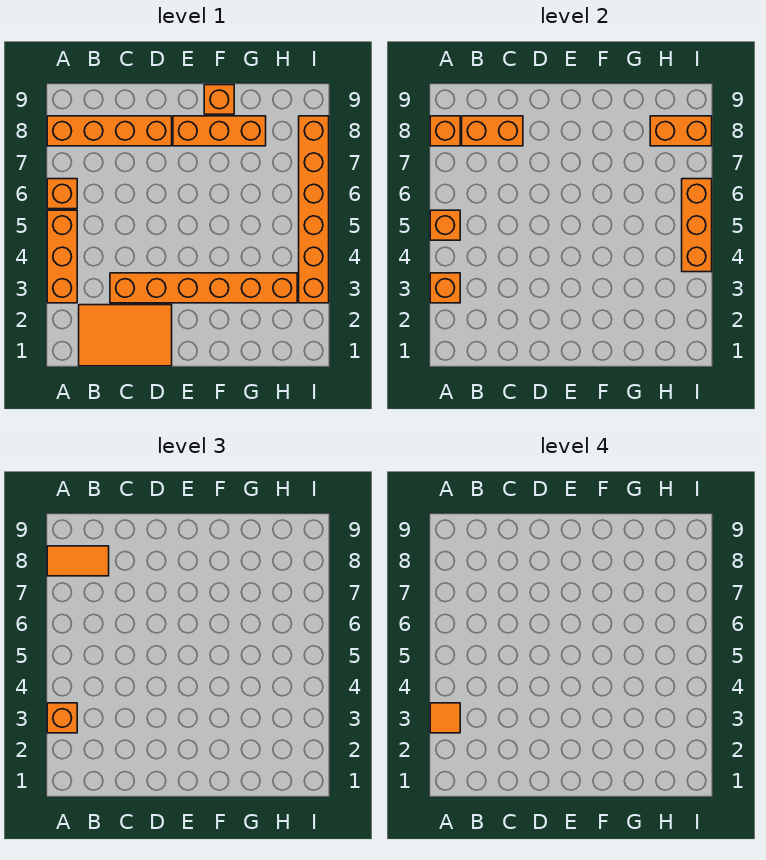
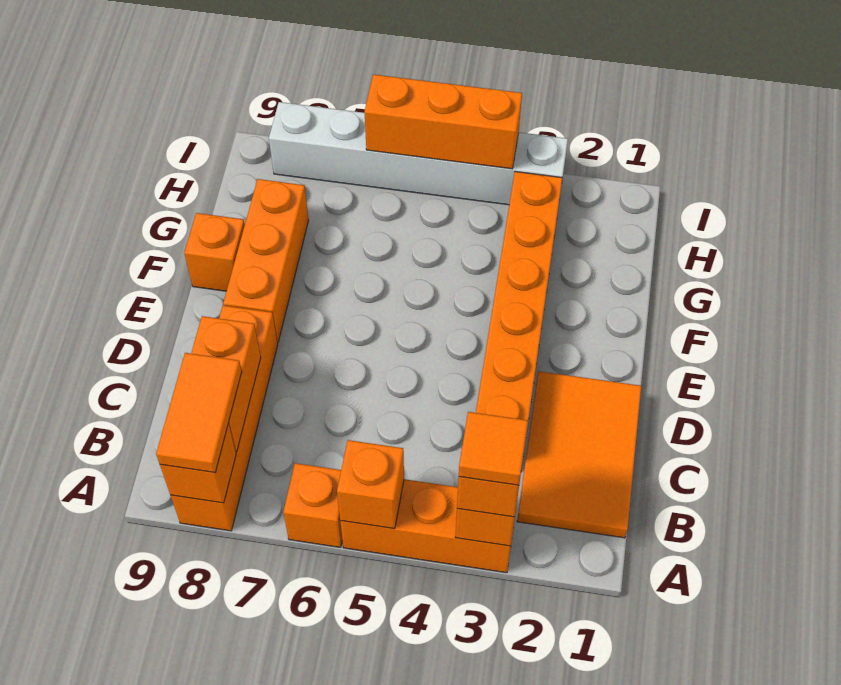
orange 1x2 brick [650,116,712,146] -> none
orange 1x6 brick [299,116,329,303] -> white 1x6 brick [269,102,568,205]

